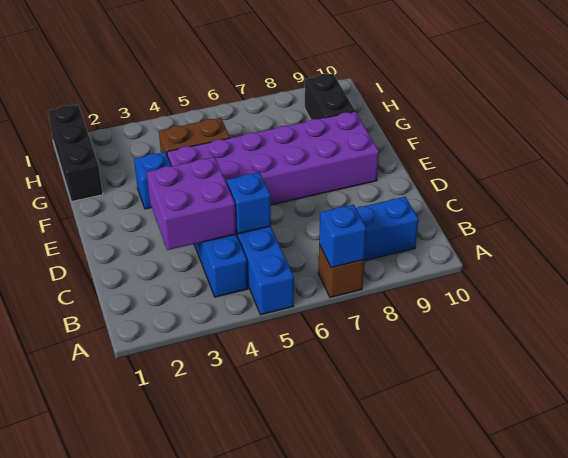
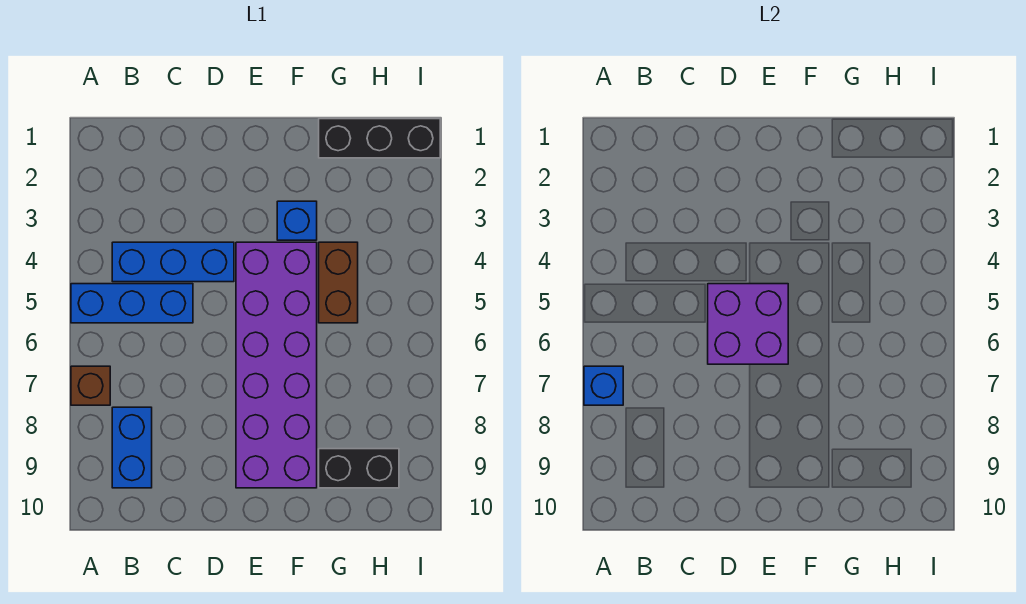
purple 2x2 brick [147,157,236,250] -> purple 2x2 brick moved to [708,284,788,364]
blue 1x1 brick [227,172,271,234] -> none

